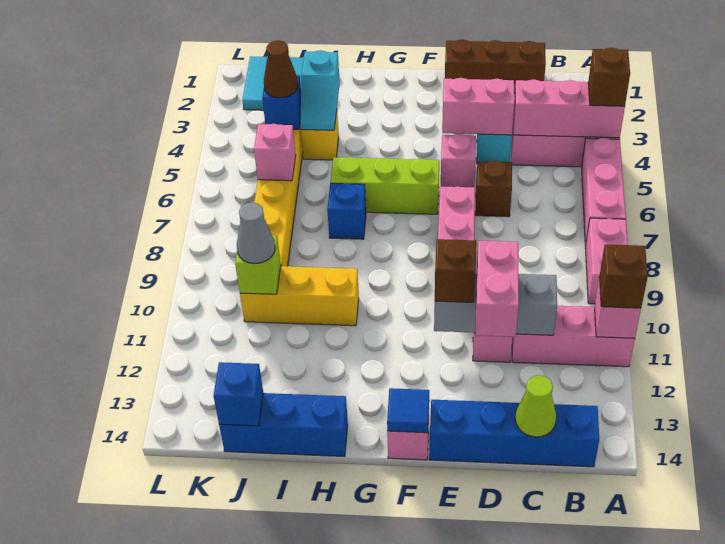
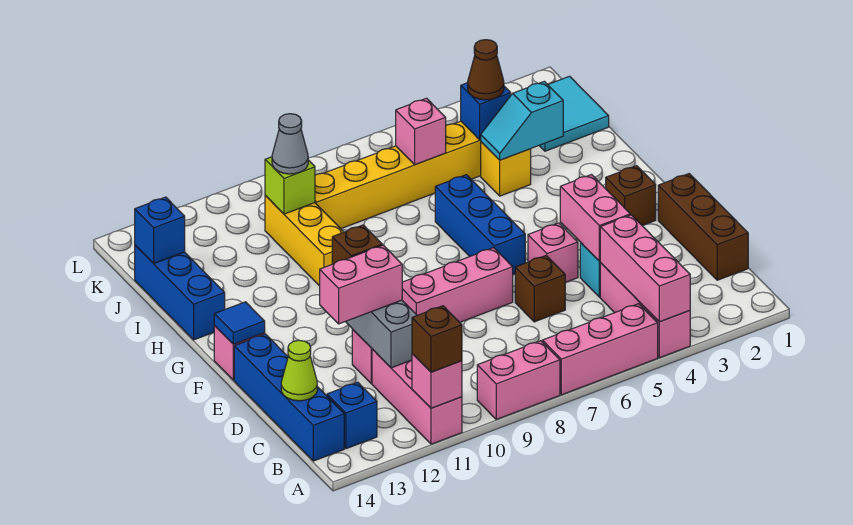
brown 1x1 brick [588,48,630,106] -> brown 1x1 brick moved to [606,166,656,225]
lime 1x3 brick [330,157,439,214] -> blue 1x3 brick [435,175,525,274]
blue 1x1 brick [327,183,366,239] -> blue 1x1 brick moved to [327,382,377,449]

